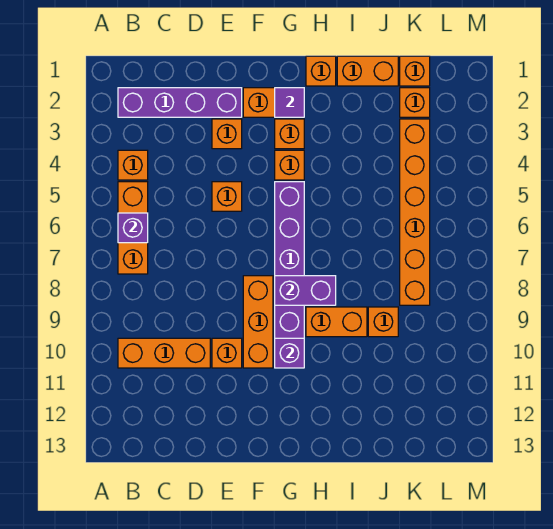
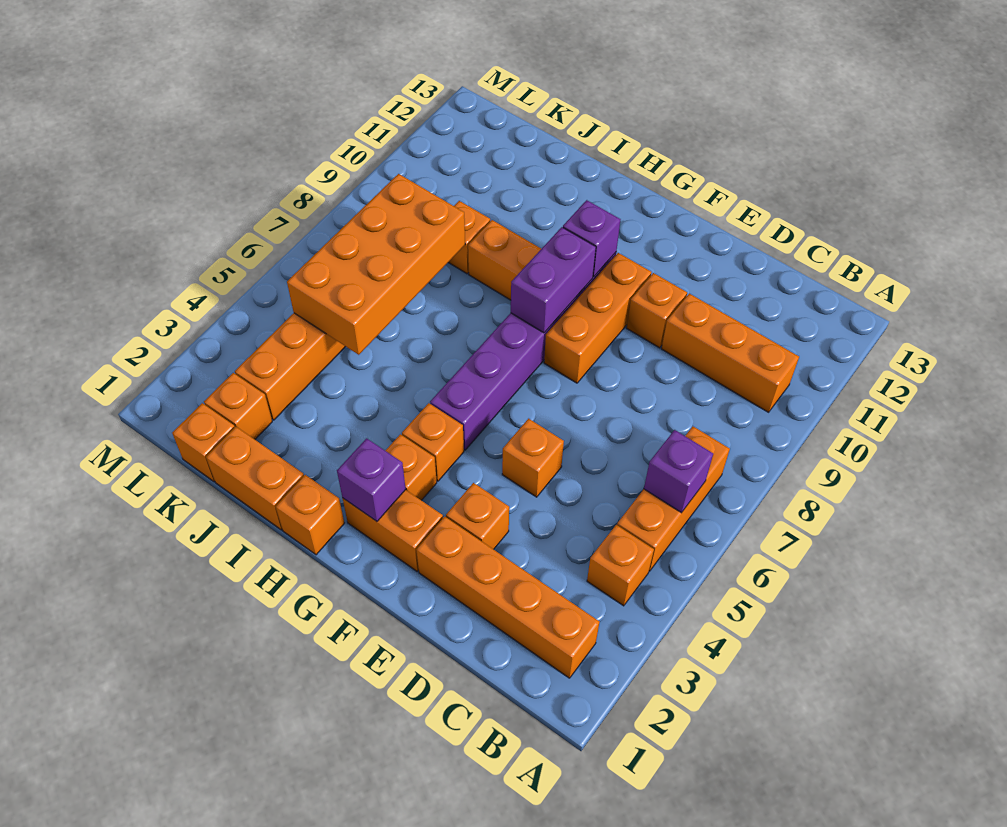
purple 1x4 brick [118,88,242,117] -> orange 1x4 brick [416,516,600,678]
purple 1x1 tile [275,88,304,117] -> purple 1x1 brick [337,438,406,521]
purple 1x2 brick [275,276,336,305] -> purple 1x2 brick turned to [511,227,596,333]
none -> orange 2x4 brick [287,174,465,355]

